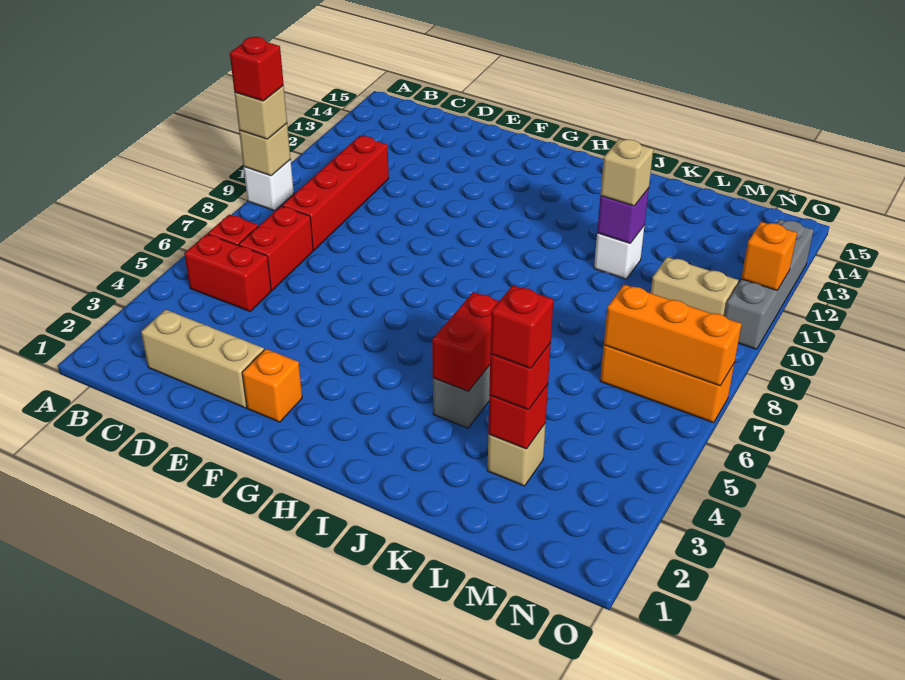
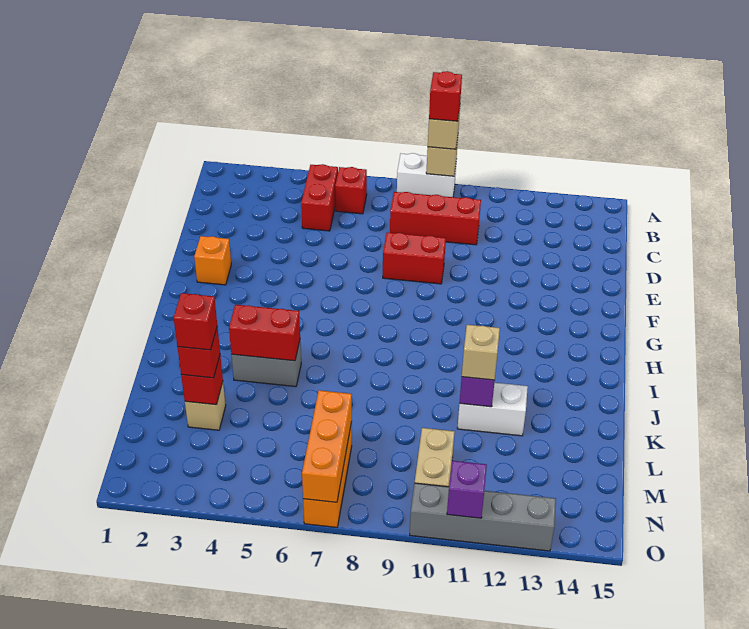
white 1x1 brick [244,160,294,211] -> white 1x2 brick [397,153,456,197]
tan 1x3 brick [141,310,264,408] -> none
red 1x2 brick [239,206,313,290] -> red 1x2 brick moved to [383,232,446,284]
red 1x4 brick [282,136,389,250] -> red 1x3 brick [390,192,481,245]
white 1x1 brick [594,225,645,279] -> white 1x2 brick [457,383,528,436]
orange 1x1 brick [741,222,797,290] -> purple 1x1 brick [447,461,487,518]

